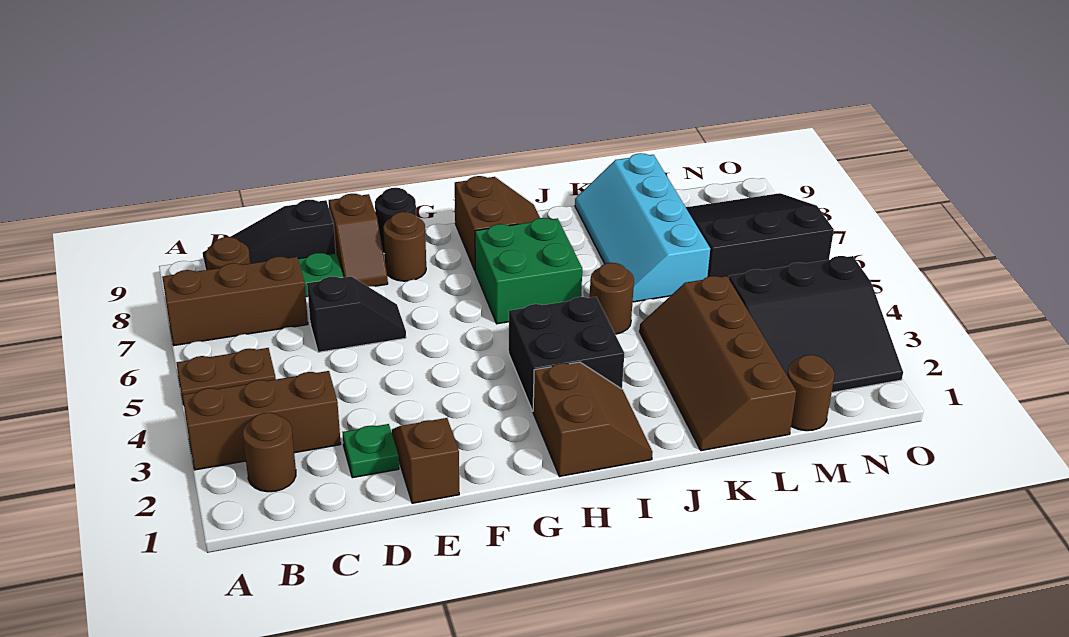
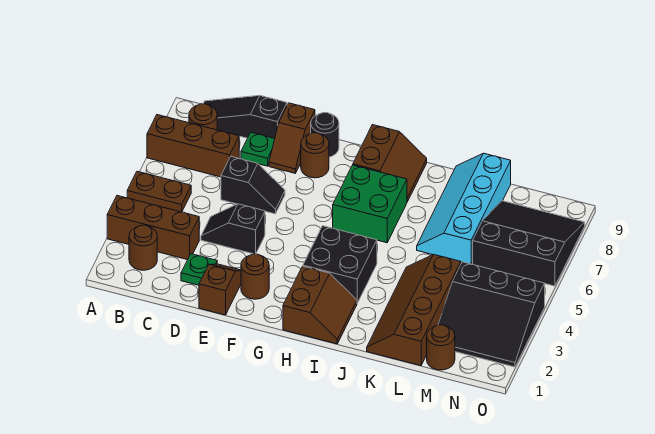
none -> black 1x2 slope [201,204,265,254]
brown 1x1 round brick [590,263,634,334] -> brown 1x1 round brick moved to [241,254,269,299]

